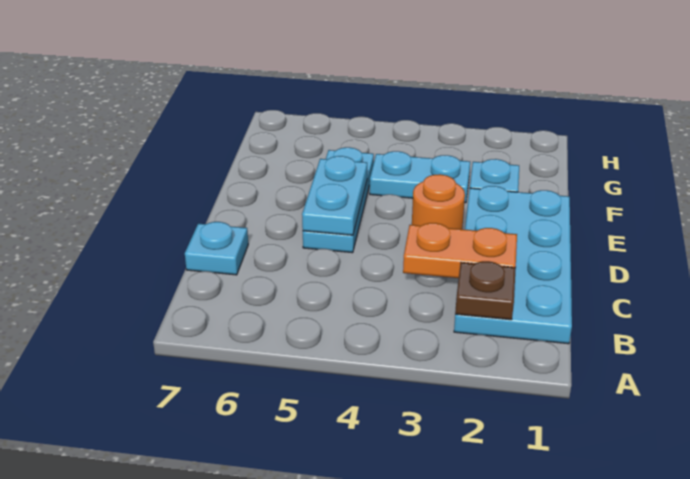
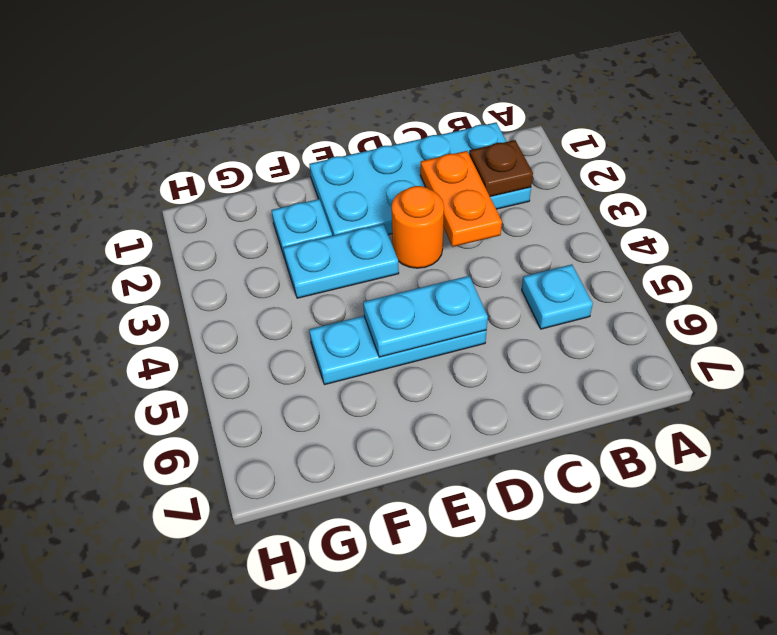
cyan 1x1 plate [185,222,248,275] -> cyan 1x1 plate moved to [522,264,593,329]
cyan 1x2 plate [370,151,470,203] -> cyan 1x2 plate turned to [283,224,399,298]

